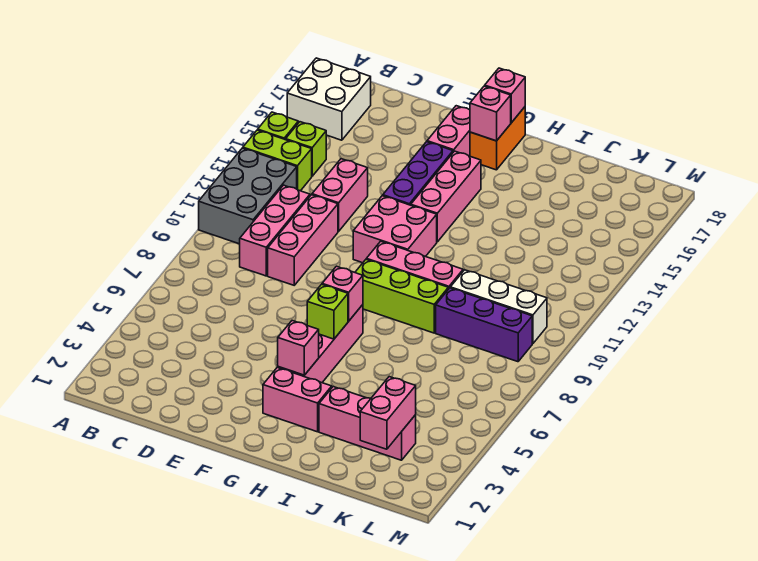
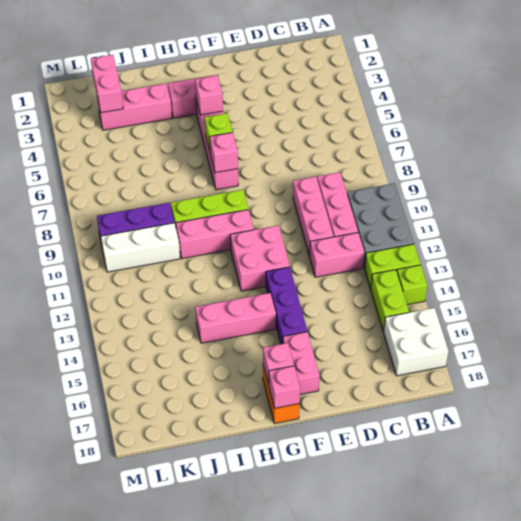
lime 1x1 brick [286,122,326,176] -> lime 1x2 brick [371,270,409,332]
pink 1x2 brick [312,159,368,231] -> pink 1x2 brick turned to [310,232,365,277]
pink 1x3 brick [411,151,481,242] -> pink 1x3 brick turned to [195,293,276,343]

